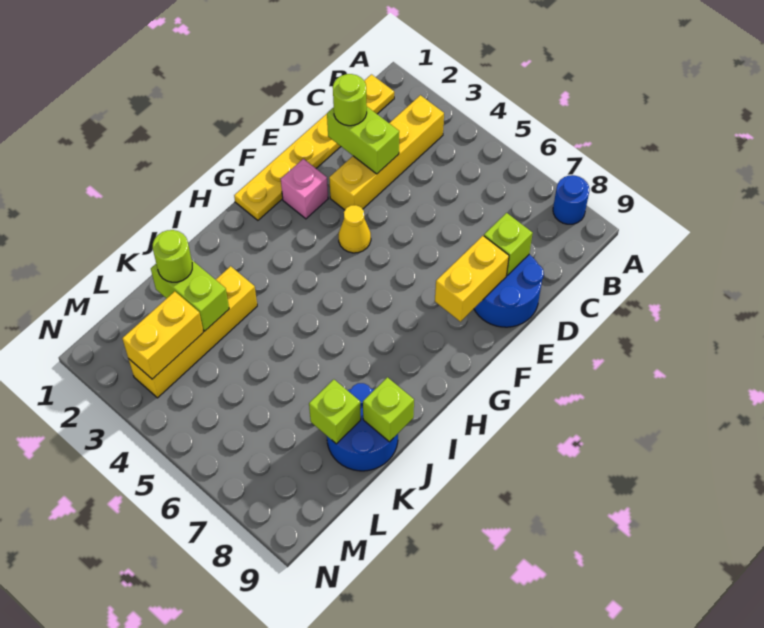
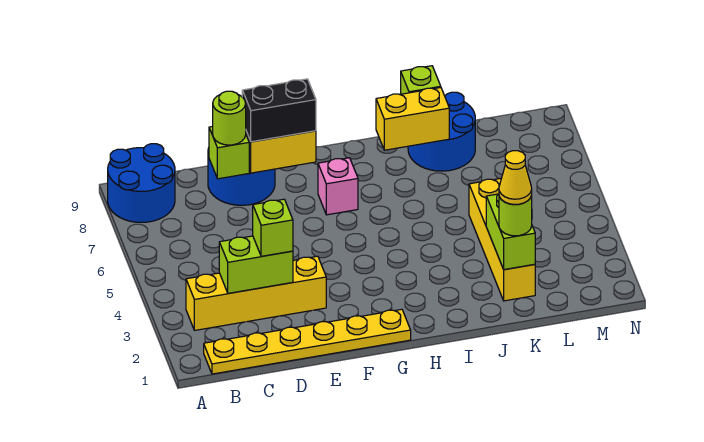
blue 1x1 round brick [553,175,589,224] -> blue 2x2 round brick [108,144,175,222]
lime 1x2 brick [327,107,399,174] -> lime 1x2 brick turned to [219,236,293,293]
lime 1x1 round brick [333,74,367,126] -> lime 1x1 round brick moved to [213,91,246,145]
none -> black 1x2 brick [242,79,316,142]
pink 1x1 brick [281,159,328,219] -> pink 1x1 brick moved to [318,158,358,215]
yellow 1x1 cone [338,205,371,253] -> yellow 1x1 cone moved to [499,151,532,204]
yellow 1x4 brick [128,266,257,398] -> yellow 1x4 brick turned to [469,179,535,301]
lime 1x1 brick [309,380,361,444] -> lime 1x1 brick moved to [253,199,293,256]
yellow 1x2 brick [122,291,203,379] -> yellow 1x2 brick moved to [376,88,449,150]

